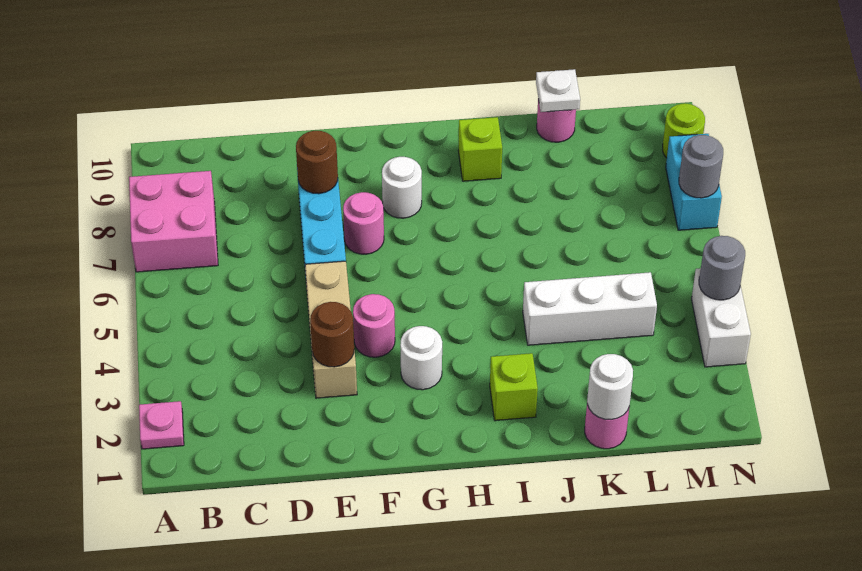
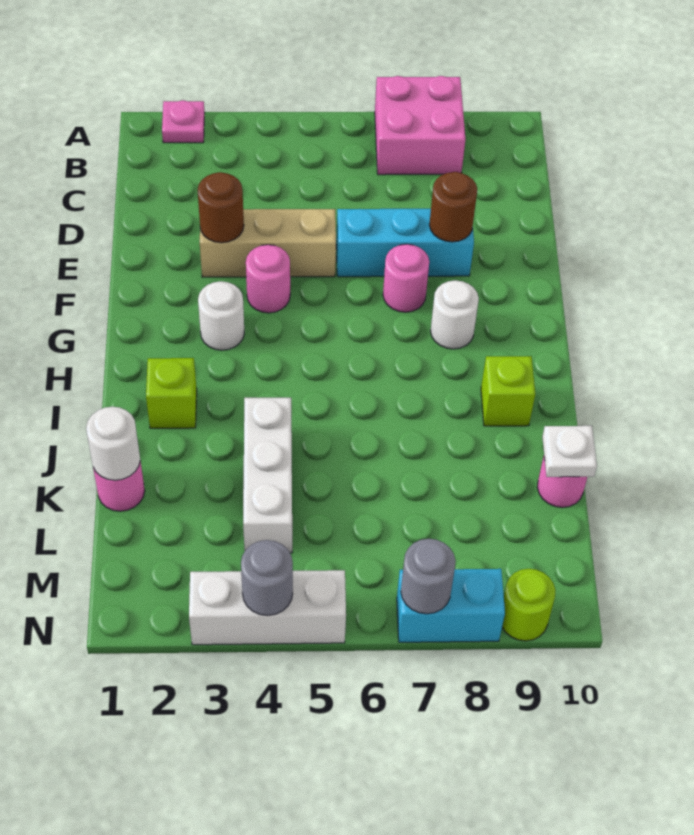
white 1x2 brick [692,268,751,367] -> white 1x3 brick [189,570,346,645]

